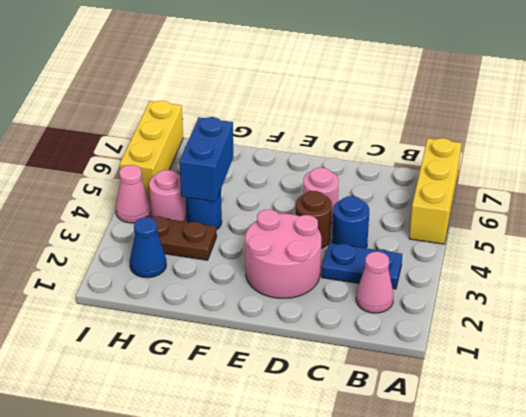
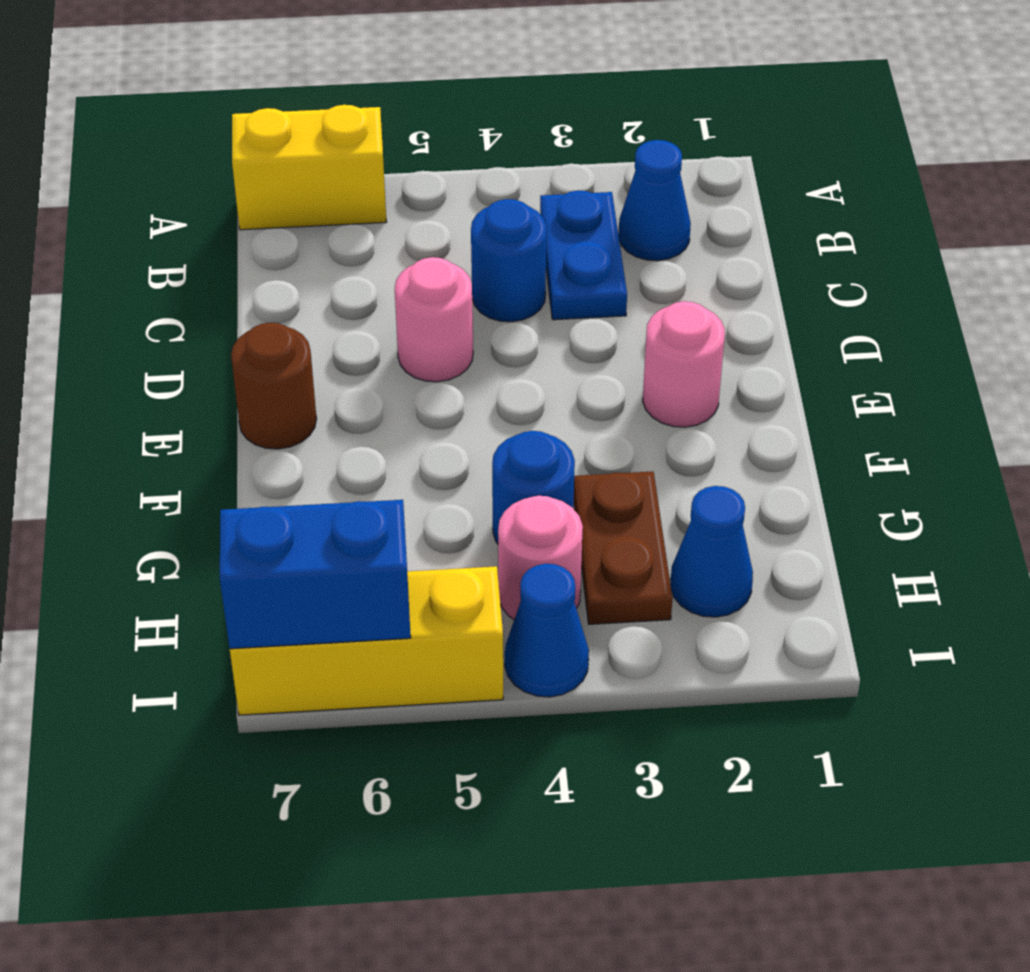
yellow 1x3 brick [409,138,461,244] -> yellow 1x2 brick [232,105,386,230]
pink 1x1 cone [356,252,393,313] -> blue 1x1 cone [618,140,691,261]
pink 2x2 round brick [245,210,321,298] -> pink 1x1 round brick [643,301,725,427]
brown 1x1 round brick [296,191,332,249] -> brown 1x1 round brick moved to [231,323,317,449]
blue 1x2 brick [179,117,233,202] -> blue 1x2 brick moved to [220,500,411,649]
pink 1x1 cone [115,165,151,223] -> blue 1x1 cone [505,564,589,697]

